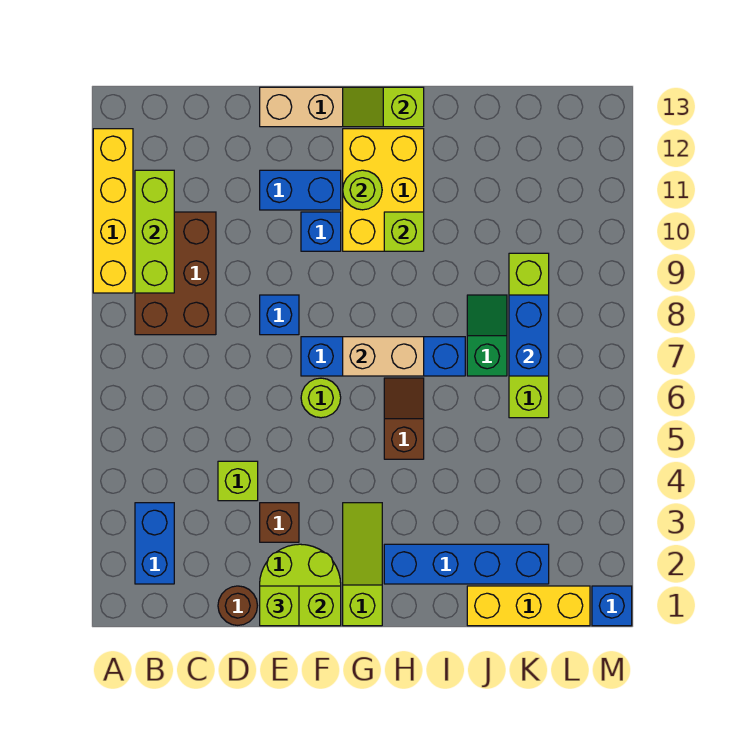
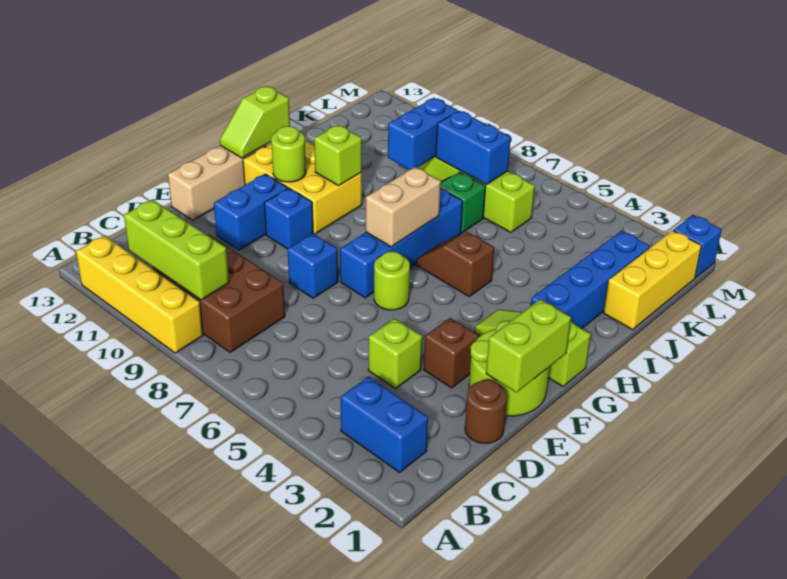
lime 1x1 brick [260,586,299,626] -> none
none -> blue 1x2 brick [388,98,458,170]

